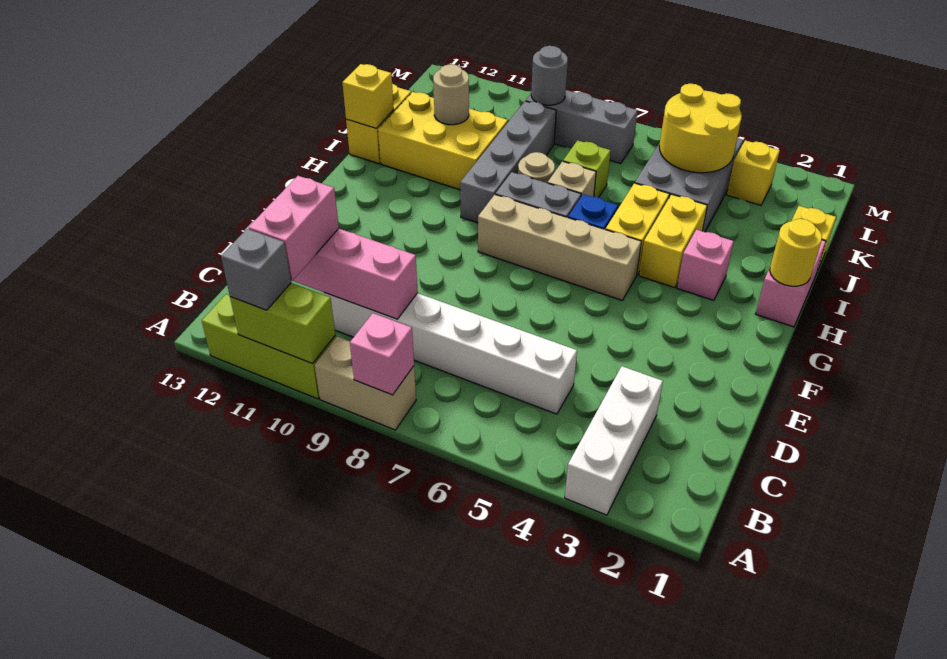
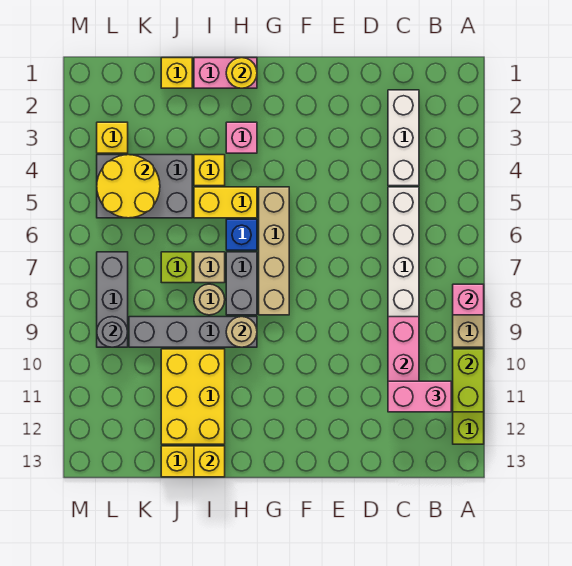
white 1x3 brick [565,366,663,515] -> white 1x3 brick turned to [388,90,419,186]
grey 1x1 brick [221,229,291,310] -> none
yellow 1x2 brick [639,194,707,288] -> yellow 1x1 brick [194,155,225,186]
tan 1x1 round brick [433,64,469,125] -> tan 1x1 round brick moved to [226,317,257,347]

